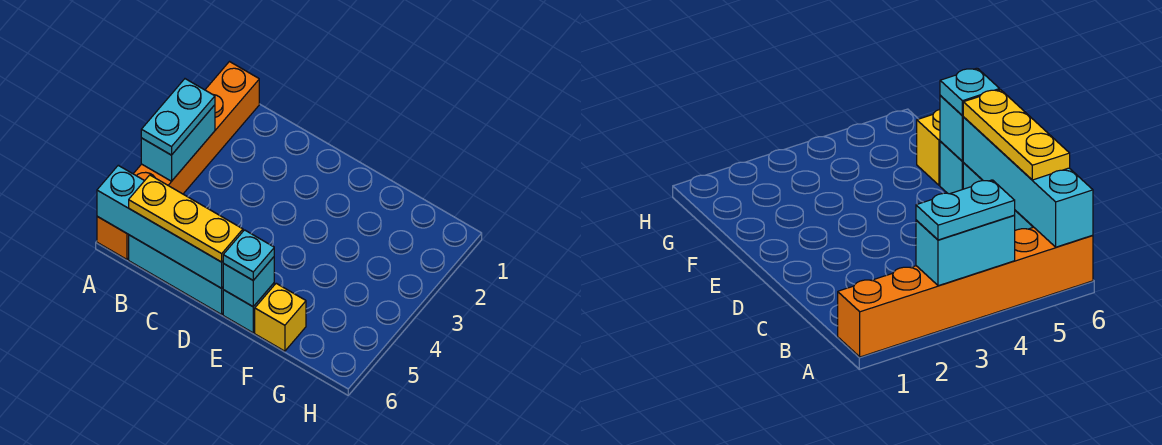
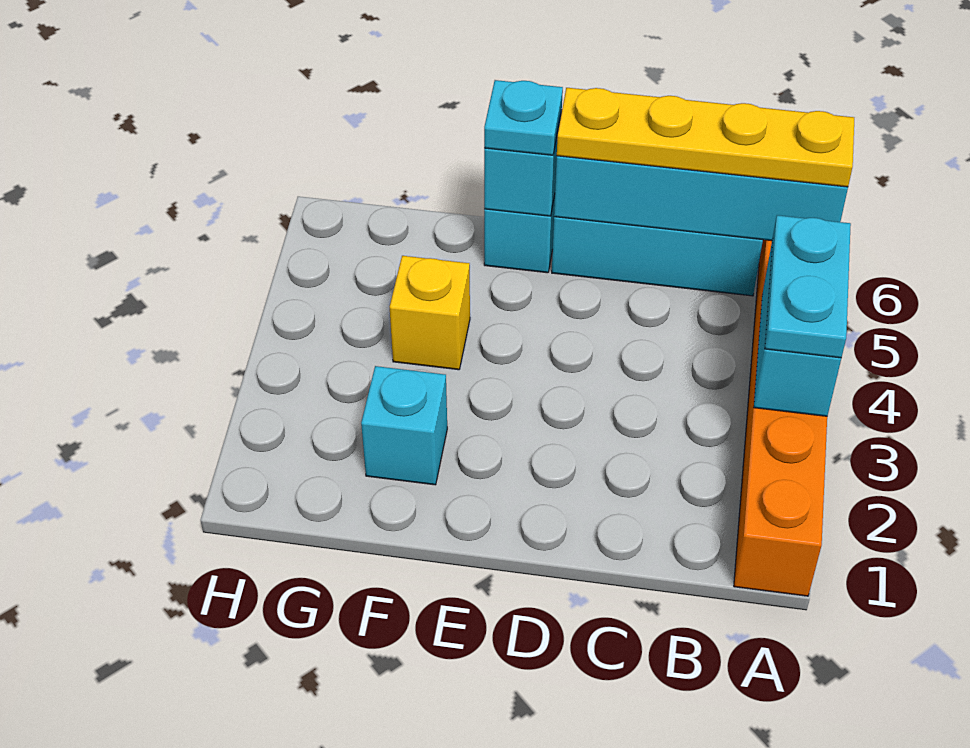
yellow 1x3 plate [129,175,243,262] -> yellow 1x4 plate [557,88,854,187]
none -> cyan 1x1 brick [361,366,447,485]
yellow 1x1 brick [255,283,306,351] -> yellow 1x1 brick moved to [390,256,470,370]

